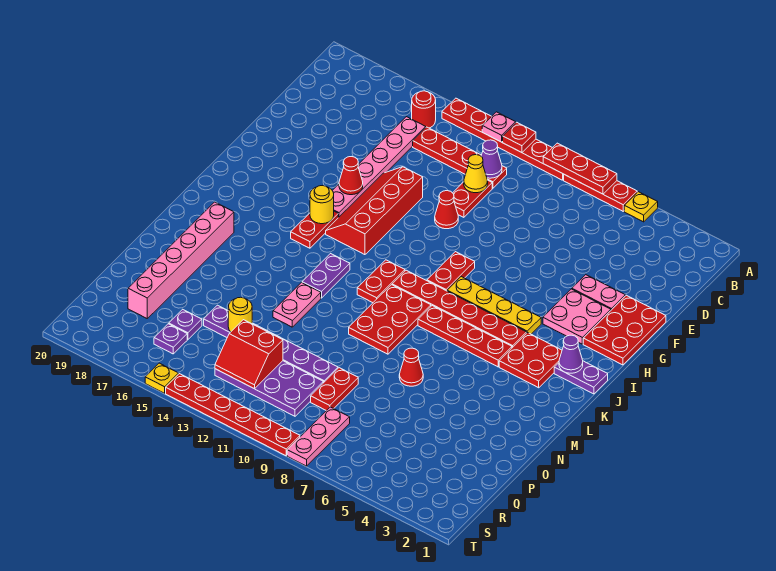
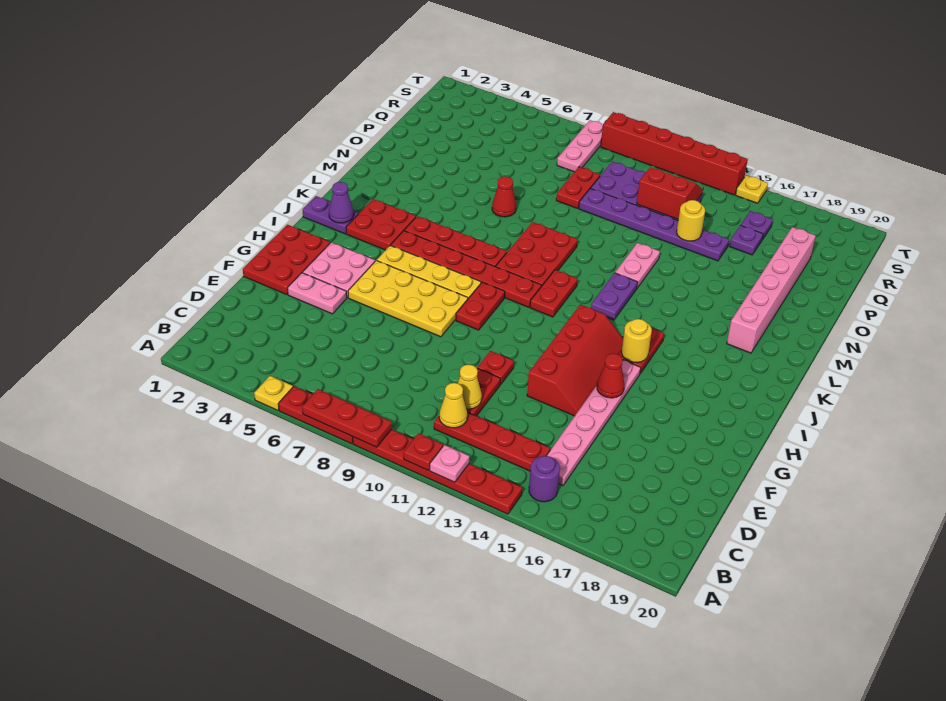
red 1x1 round brick [412,91,436,128] -> purple 1x1 round brick [529,456,560,502]
purple 1x1 cone [481,140,502,178] -> yellow 1x1 cone [439,383,467,428]
red 1x1 cone [435,191,458,229] -> red 1x1 plate [477,351,514,385]
none -> yellow 2x4 plate [348,261,468,337]
red 1x6 plate [166,374,300,456] -> red 1x6 brick [601,112,748,195]

